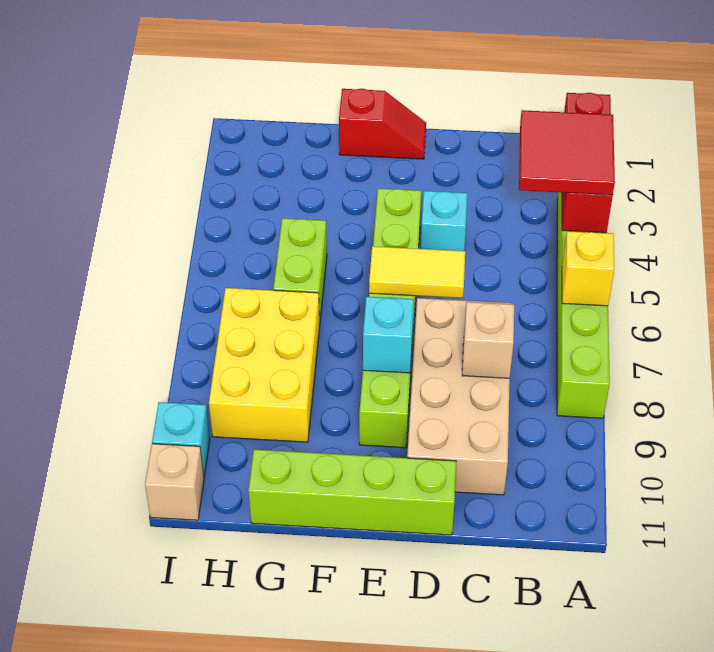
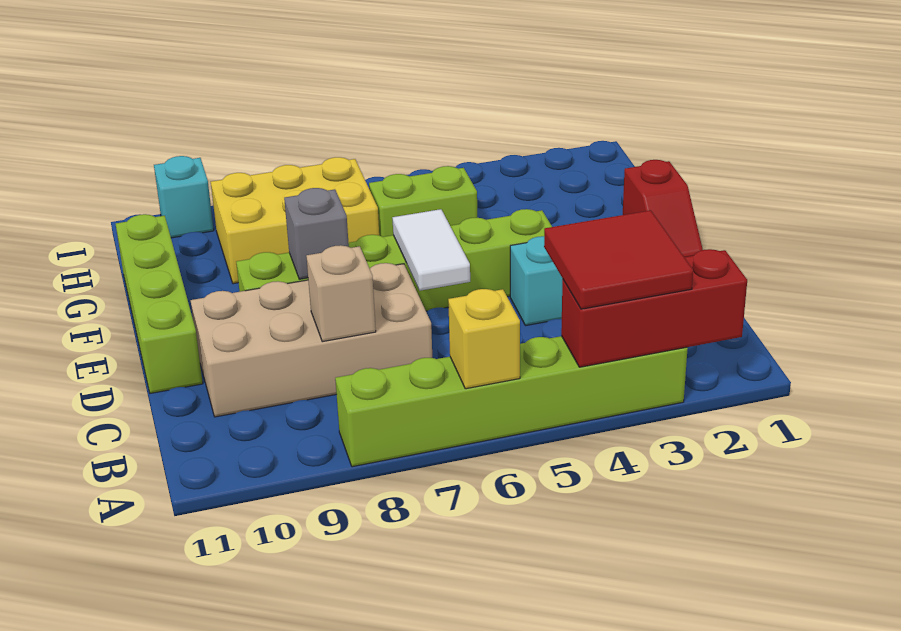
yellow 1x2 tile [369,246,465,298] -> white 1x2 tile [393,209,470,291]
cyan 1x1 brick [363,297,414,373] -> grey 1x1 brick [284,188,349,279]
tan 1x1 brick [145,444,204,520] -> none

